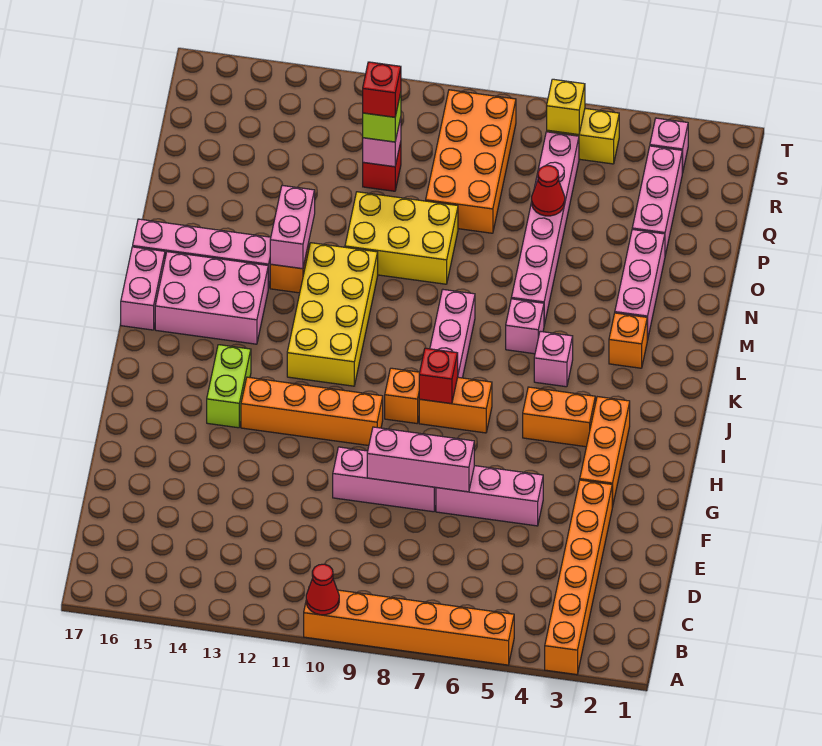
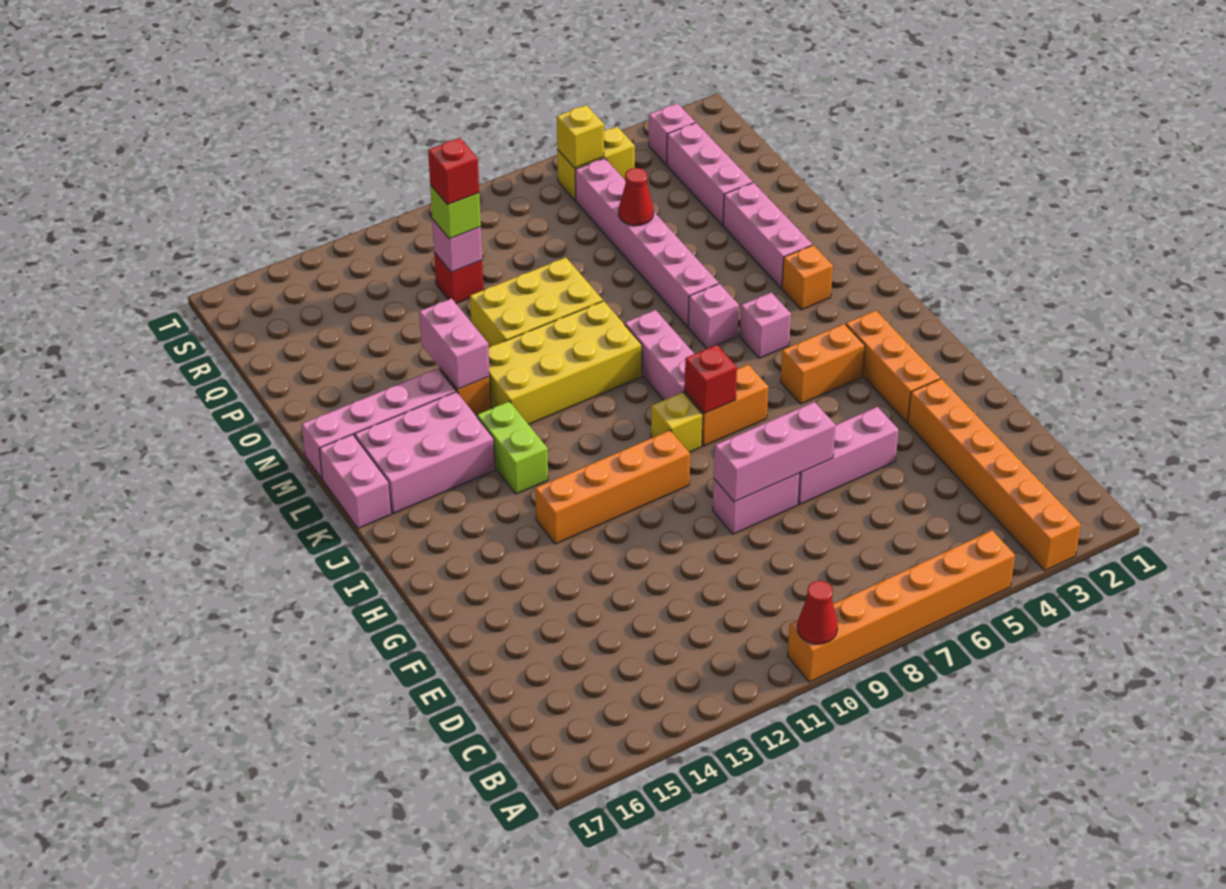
pink 1x3 brick [333,447,436,512] -> pink 1x2 brick [713,473,800,534]
lime 1x2 brick [207,345,251,428] -> lime 1x2 brick moved to [477,401,548,494]
orange 1x1 brick [385,368,420,423] -> yellow 1x1 brick [651,392,703,452]
yellow 2x4 brick [287,243,378,386] -> yellow 2x4 brick turned to [488,301,642,424]
orange 2x4 brick [426,90,516,233] -> none

